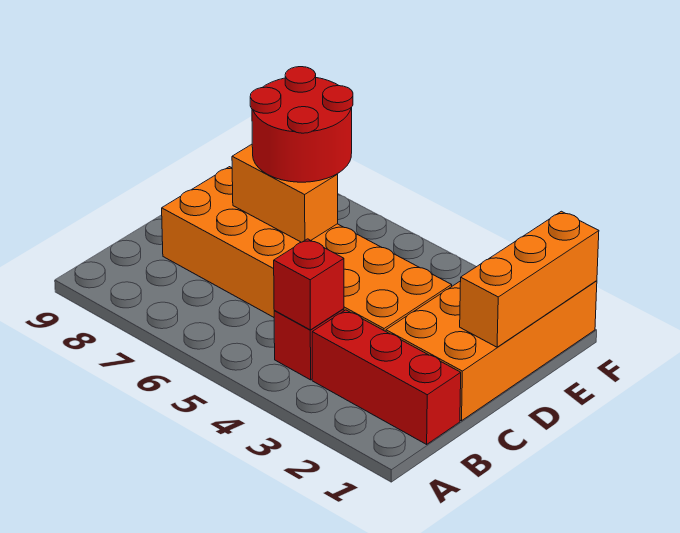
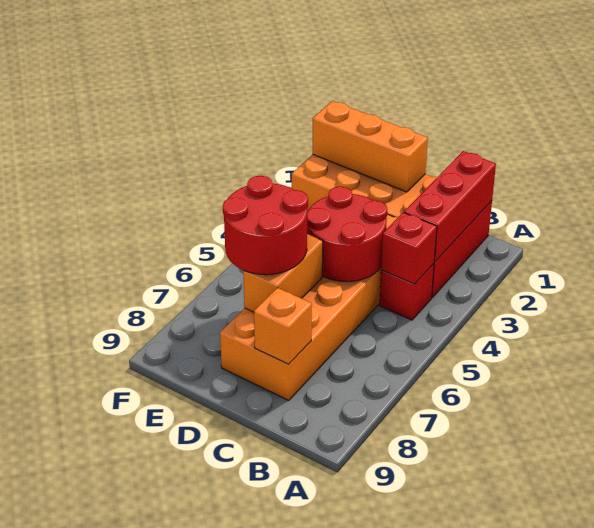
none -> red 1x3 brick [404,151,496,262]
none -> red 2x2 round brick [307,186,387,281]
none -> orange 1x1 brick [254,288,312,364]

